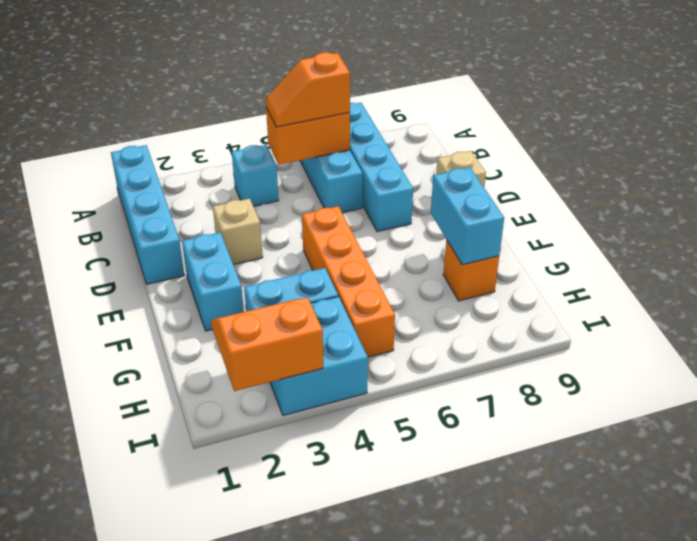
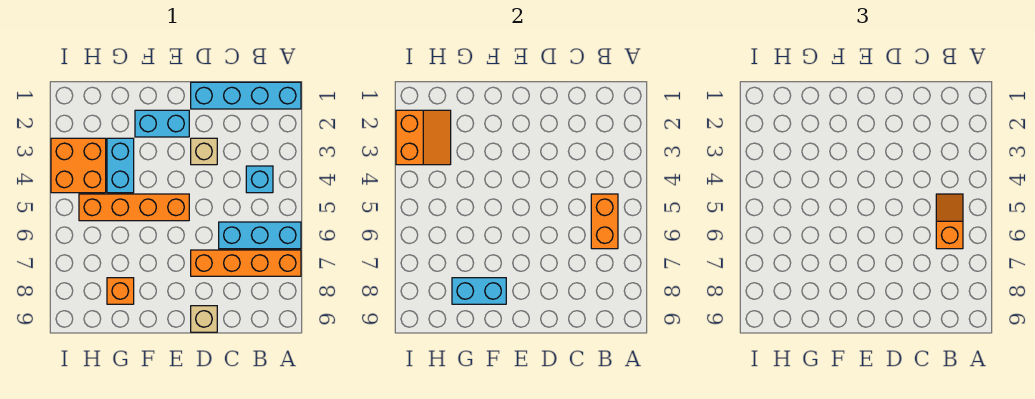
cyan 1x4 brick [350,103,413,232] -> orange 1x4 brick [191,250,301,276]
cyan 2x2 brick [270,296,368,415] -> orange 2x2 brick [51,138,106,193]

